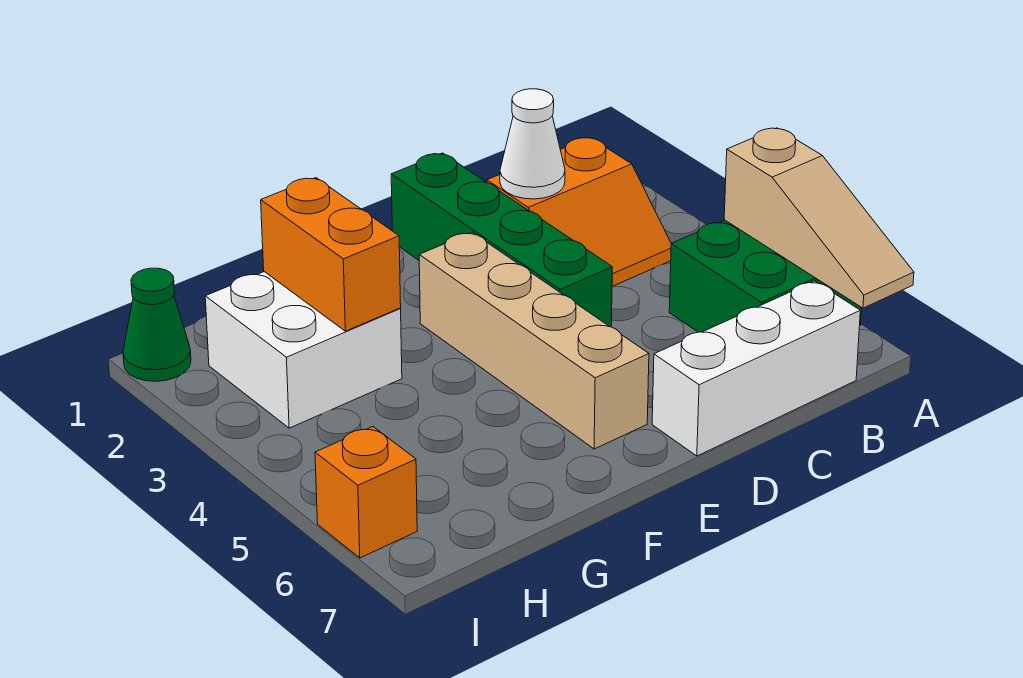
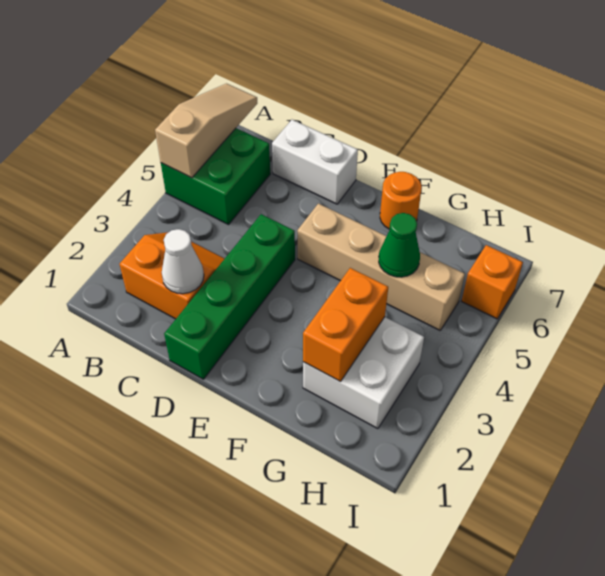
white 1x3 brick [652,281,860,456] -> white 1x2 brick [272,120,358,204]
tan 1x4 brick [419,232,649,449] -> tan 1x4 brick turned to [297,203,465,330]
none -> orange 1x1 round brick [380,172,422,229]
green 1x1 cone [123,268,191,381] -> green 1x1 cone moved to [379,213,420,277]

